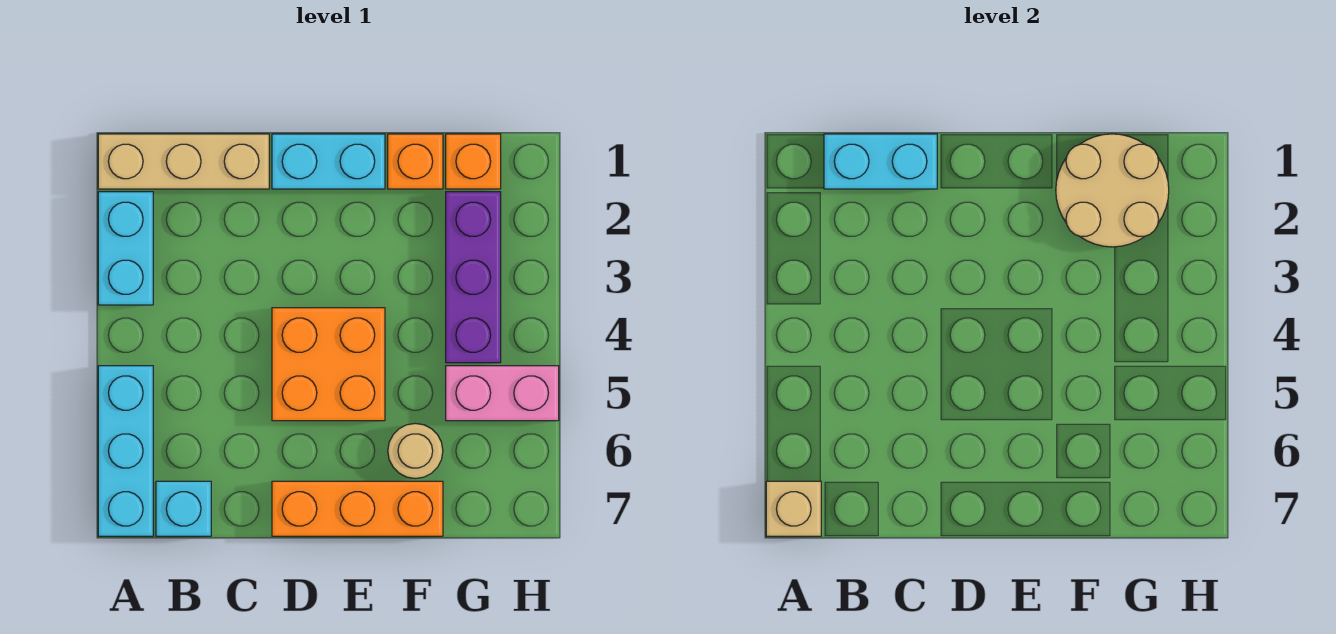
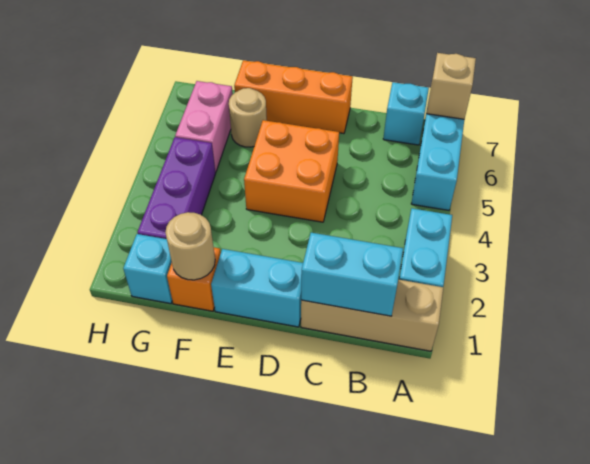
tan 2x2 round brick [1056,134,1169,247] -> tan 1x1 round brick [165,212,215,280]
orange 1x1 brick [446,134,501,189] -> cyan 1x1 brick [123,234,172,304]
pink 1x2 brick [446,366,559,421] -> pink 1x2 brick turned to [175,81,233,172]

